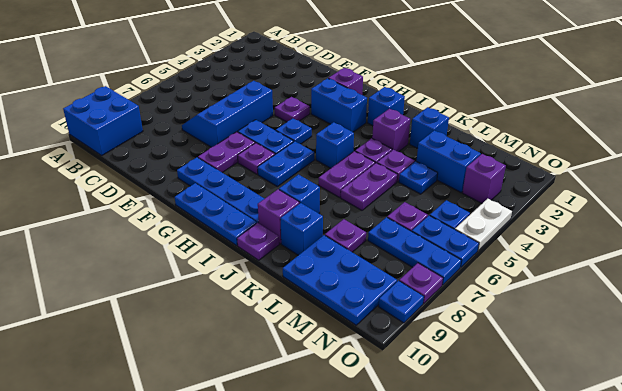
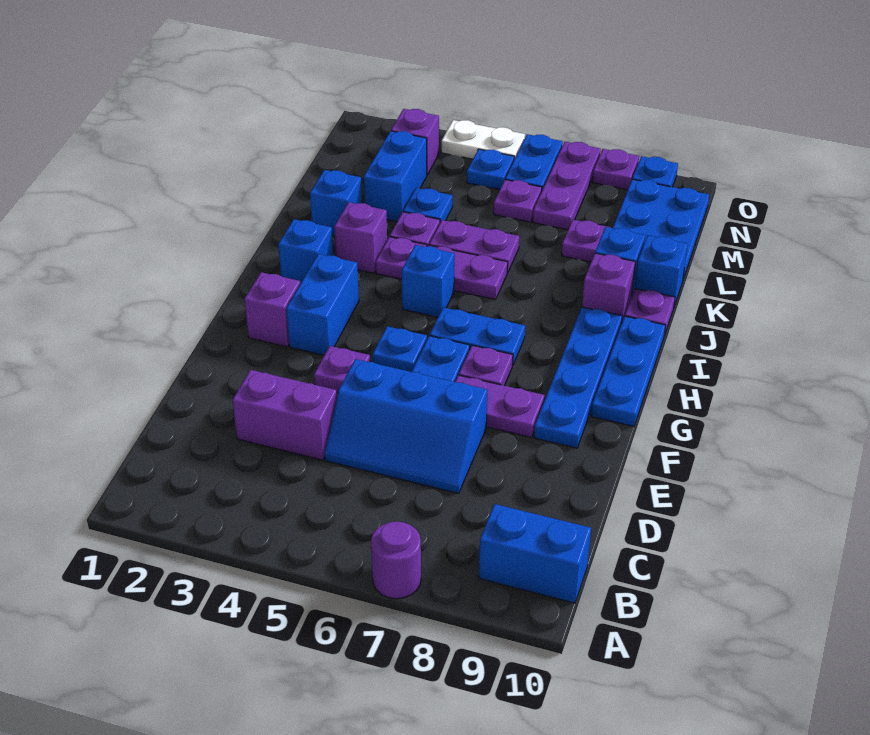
none -> purple 1x1 round brick [371,522,421,599]
blue 2x2 brick [63,86,143,155] -> blue 1x2 brick [479,504,591,603]
none -> purple 1x2 brick [232,370,337,460]
blue 1x1 brick [279,175,320,213] -> blue 1x1 brick moved to [635,235,688,306]
blue 1x3 plate [368,217,461,285] -> purple 1x3 plate [533,142,601,230]

